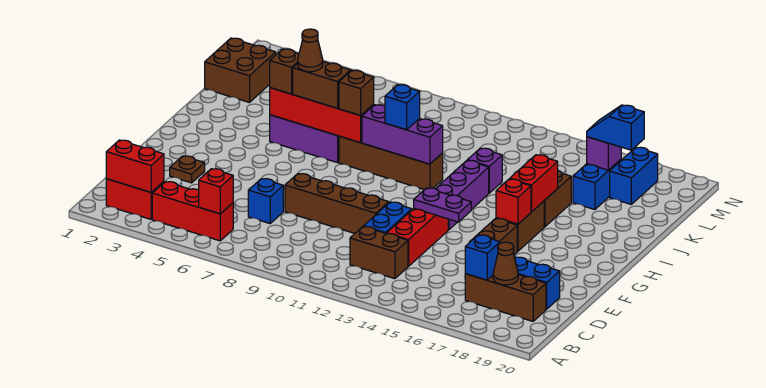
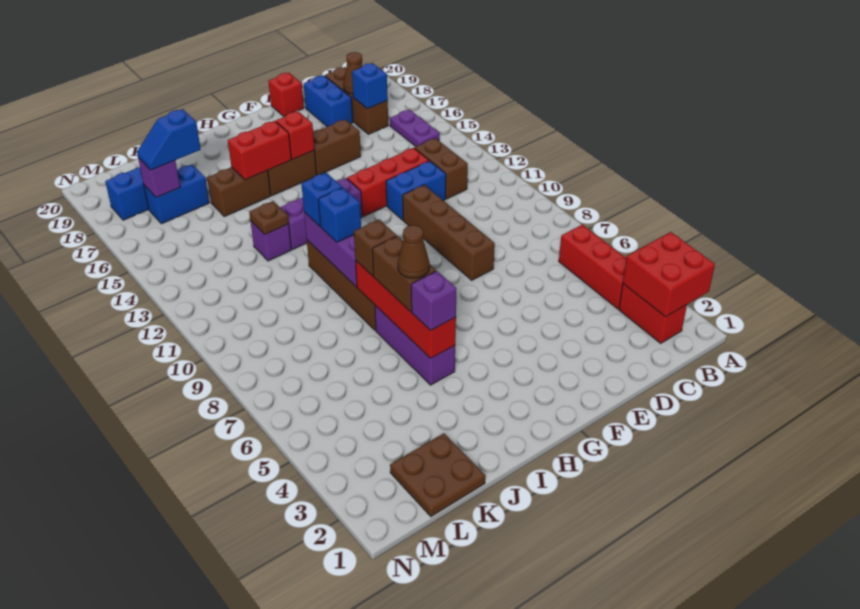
red 1x2 brick [106,140,164,192] -> red 2x2 brick [623,232,715,317]
red 1x1 brick [199,169,233,214] -> red 1x1 brick moved to [268,73,304,117]
blue 1x1 brick [248,179,283,223] -> blue 1x1 brick moved to [301,172,342,226]
brown 1x1 plate [170,156,205,183] -> brown 1x1 plate moved to [249,201,289,234]
purple 1x2 plate [414,188,471,222] -> purple 1x2 plate moved to [390,110,440,147]
brown 1x1 brick [270,49,299,94] -> purple 1x1 brick [411,271,457,331]
brown 2x2 brick [205,38,276,103] -> brown 2x2 plate [390,433,485,516]
blue 1x2 slope [587,105,644,150] -> blue 1x2 slope turned to [137,109,201,170]

